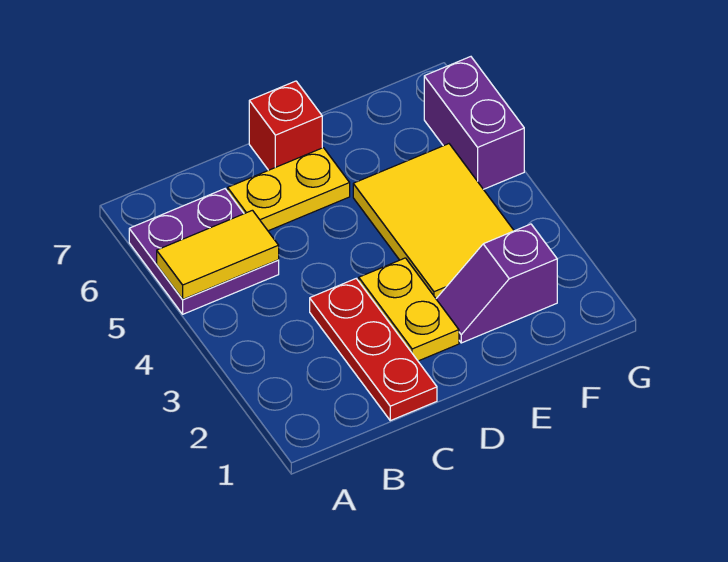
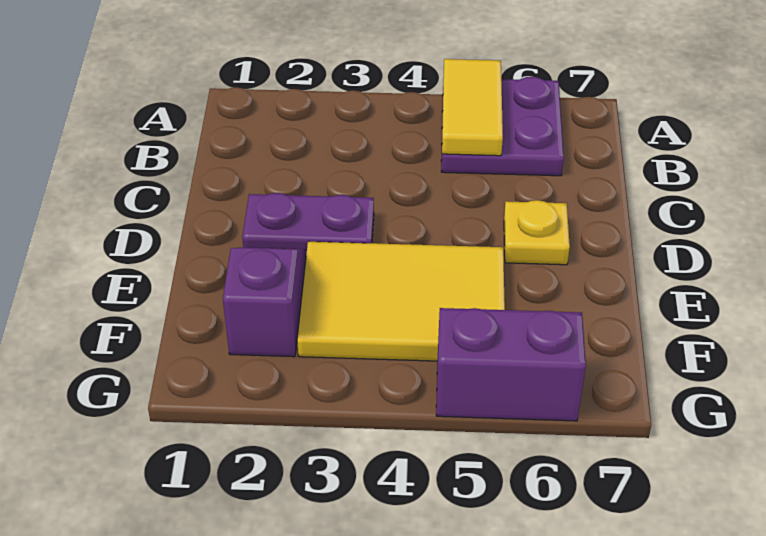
red 1x3 plate [310,279,437,421] -> none
yellow 1x2 plate [228,148,350,231] -> yellow 1x1 plate [504,200,570,265]
yellow 1x2 plate [359,258,459,361] -> purple 1x2 plate [242,193,374,256]
red 1x1 brick [249,81,322,170] -> none

